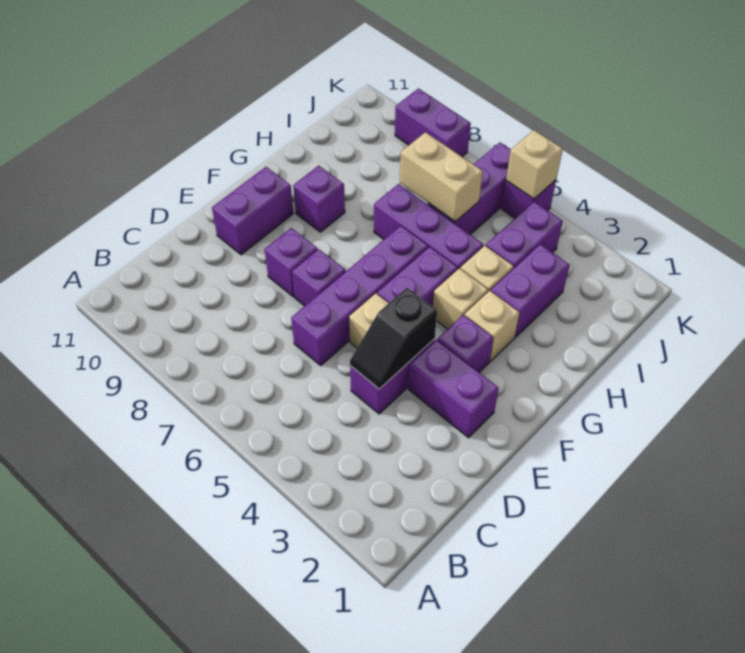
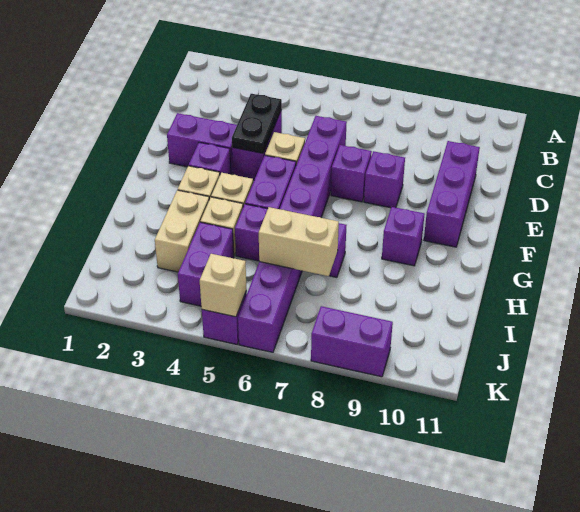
black 1x2 slope [350,288,437,389] -> black 1x2 plate [232,94,282,153]
purple 1x2 brick [212,167,293,255] -> purple 1x3 brick [424,141,480,247]
purple 1x2 brick [491,244,570,337] -> tan 1x2 brick [155,190,209,272]

